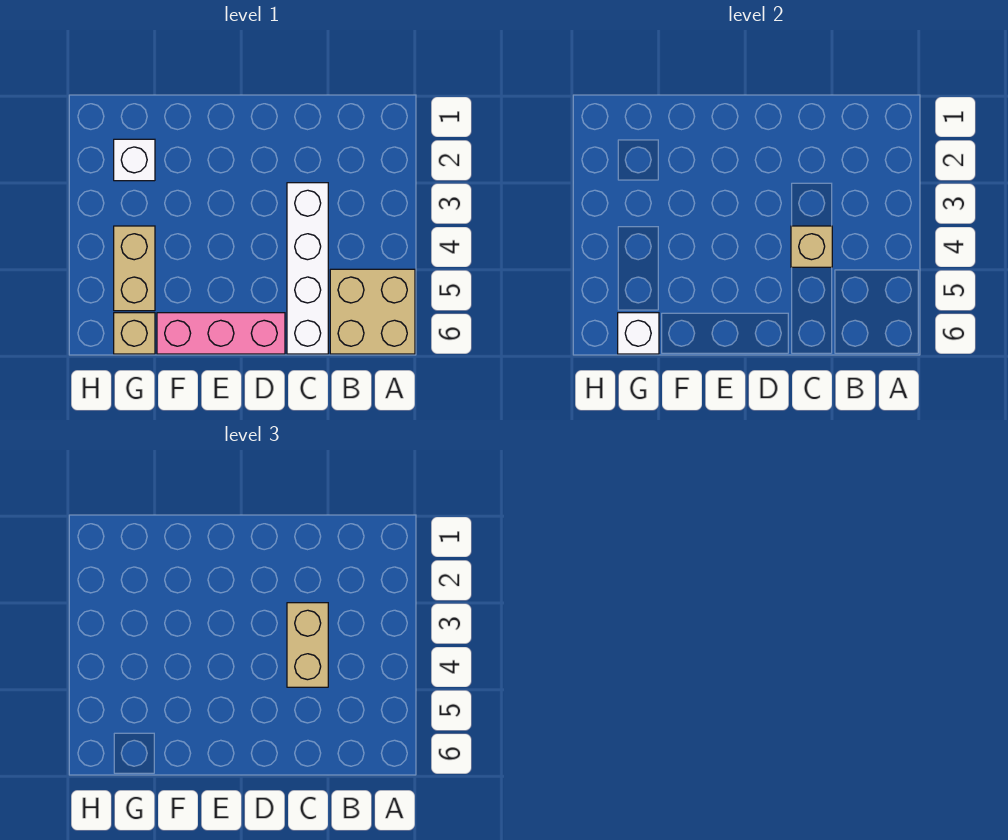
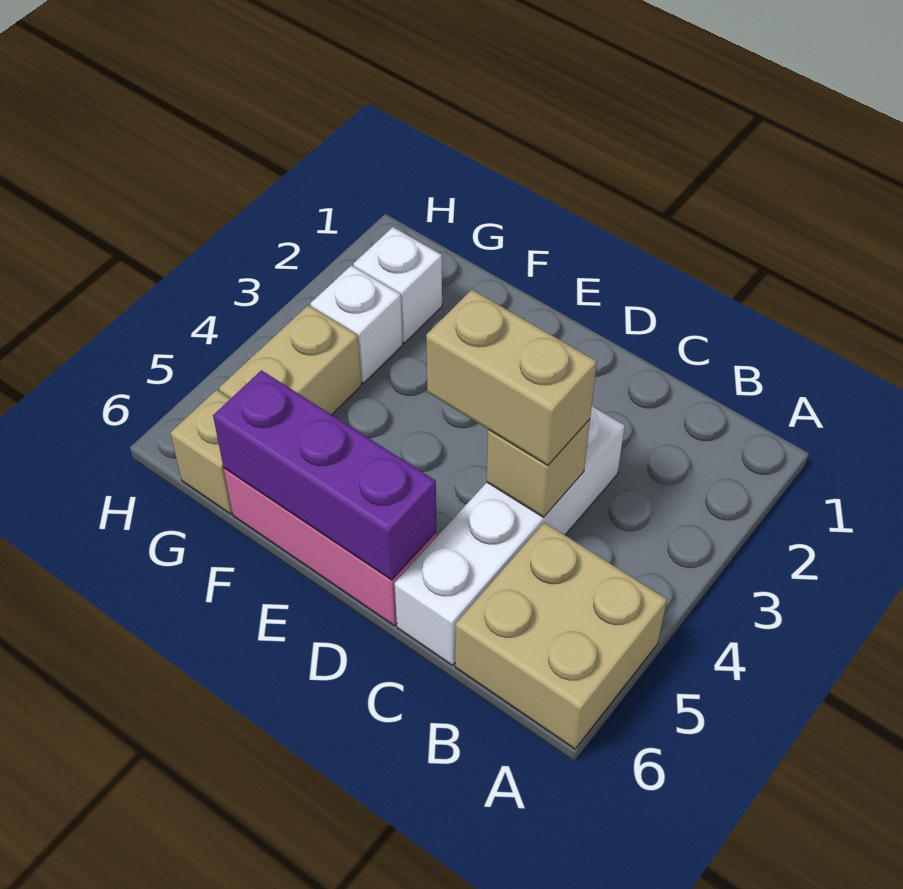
tan 1x2 brick [287,603,328,687] -> tan 1x2 brick turned to [426,290,597,466]
none -> purple 1x3 brick [213,370,436,580]
white 1x1 brick [618,313,659,354] -> white 1x1 brick moved to [310,265,403,383]

